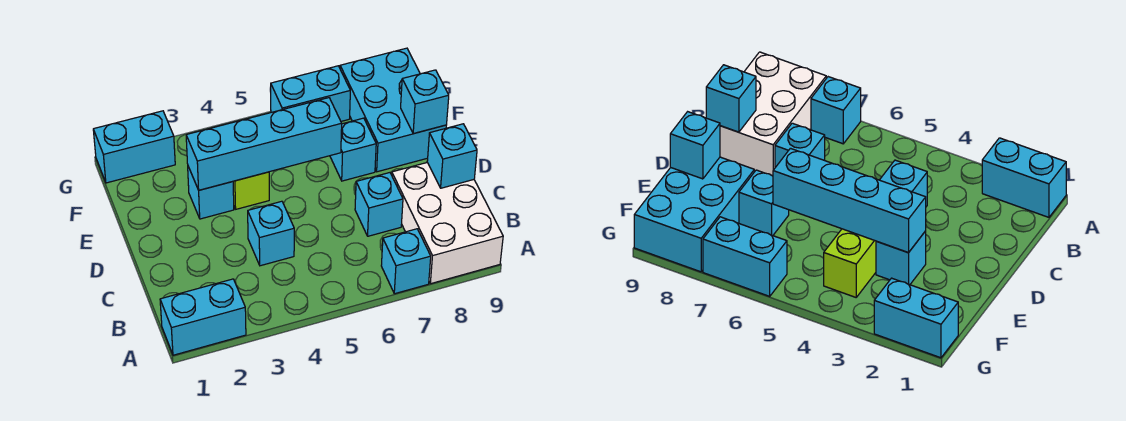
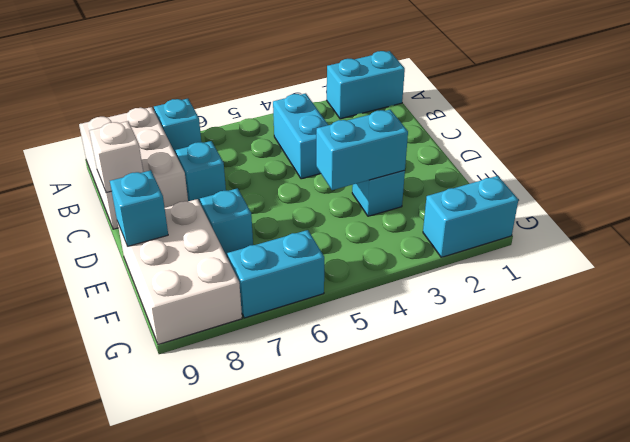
cyan 1x1 brick [248,201,294,266] -> cyan 1x2 brick [273,93,328,179]
cyan 1x1 brick [427,124,477,188] -> white 1x1 brick [89,121,143,193]
cyan 1x4 brick [186,98,342,190] -> cyan 1x2 brick [316,110,408,190]
lime 1x2 brick [233,172,269,209] -> none
cyan 2x3 brick [340,48,446,172] -> white 2x3 brick [117,199,242,344]

